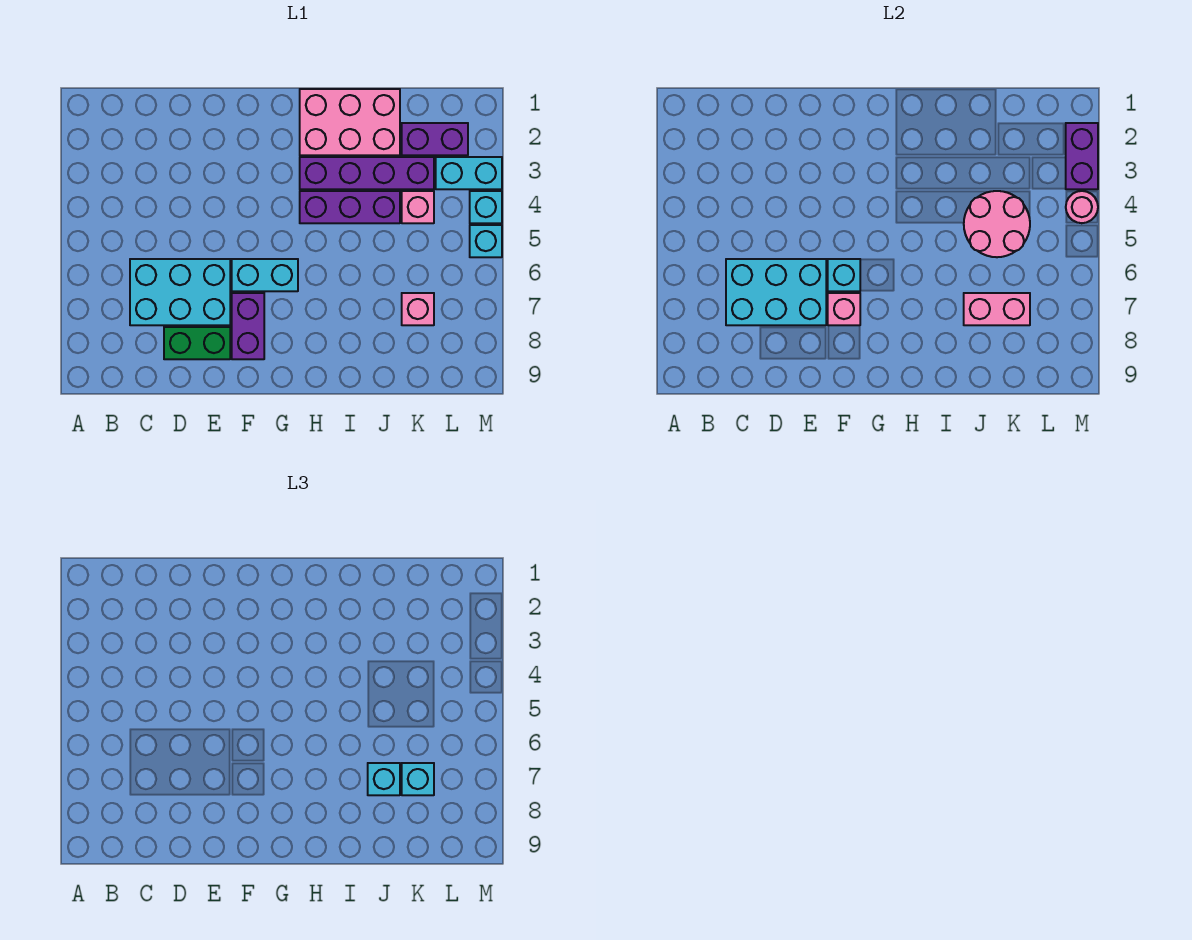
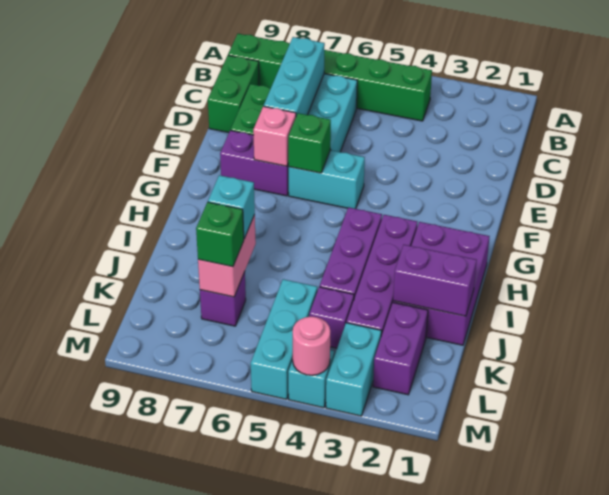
none -> green 1x6 brick [228,34,432,121]
cyan 2x3 brick [726,259,826,325] -> cyan 1x3 brick [264,37,325,116]
none -> green 1x2 brick [208,55,259,133]
cyan 1x2 brick [232,259,298,291] -> cyan 1x2 brick turned to [289,150,365,209]
cyan 1x1 brick [828,259,860,291] -> green 1x1 brick [288,113,331,173]
pink 2x3 brick [300,89,400,155] -> purple 2x3 brick [393,222,490,345]
pink 2x2 round brick [964,191,1030,257] -> none
pink 1x1 brick [402,191,434,223] -> purple 1x1 brick [309,287,354,348]
pink 1x1 brick [402,293,434,325] -> purple 1x1 brick [200,272,246,326]
cyan 1x1 brick [402,763,434,795] -> green 1x1 brick [196,202,244,267]
purple 1x2 brick [1066,123,1098,189] -> purple 1x2 brick moved to [393,245,477,316]
cyan 1x1 brick [470,225,502,257] -> cyan 1x3 brick [251,279,317,399]

